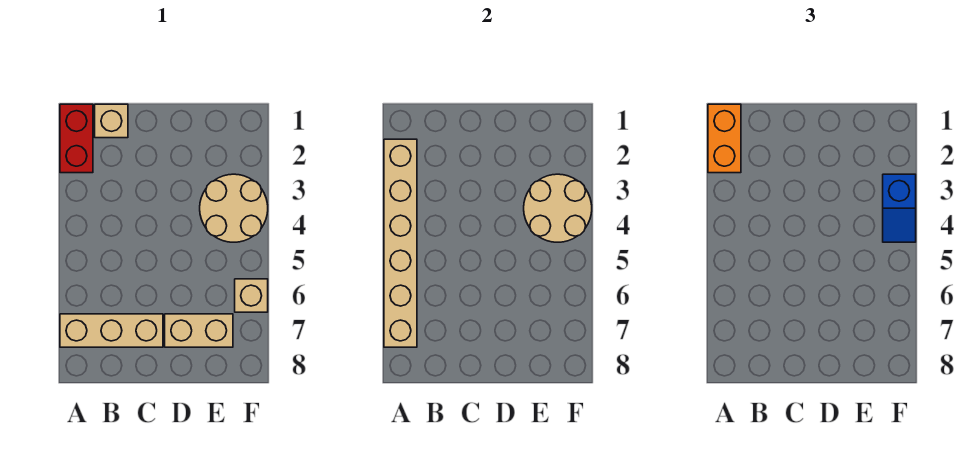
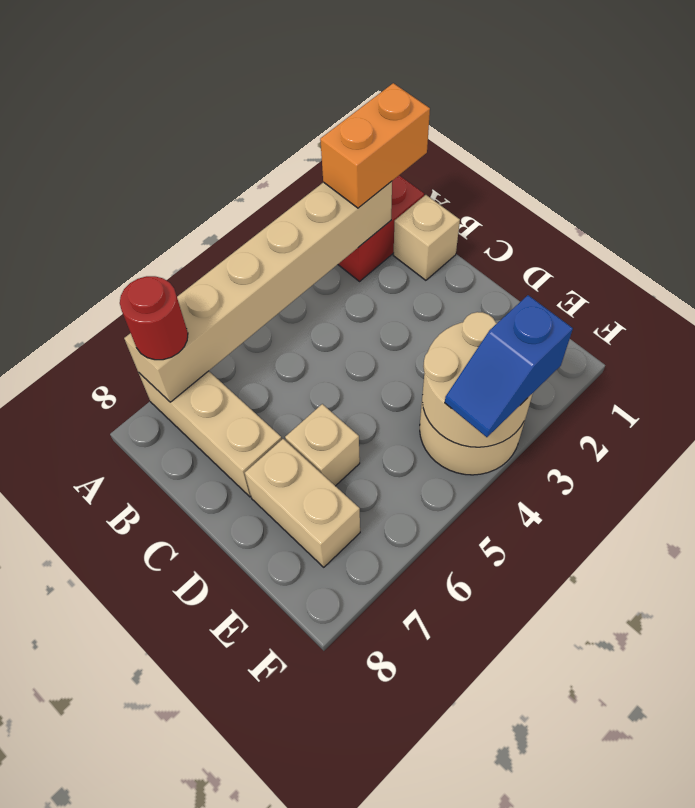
none -> red 1x1 round brick [120,276,188,360]
tan 1x1 brick [235,279,268,312] -> tan 1x1 brick moved to [285,404,360,486]

